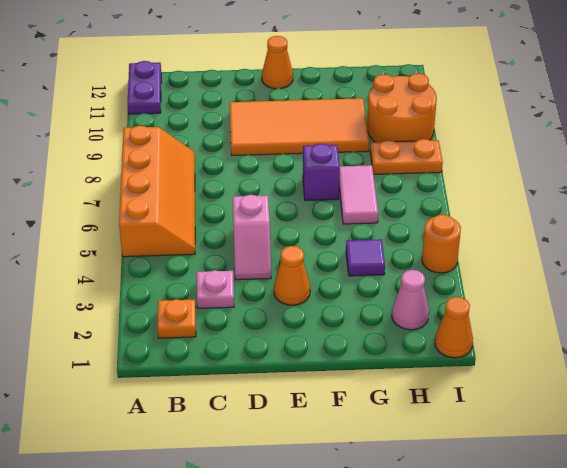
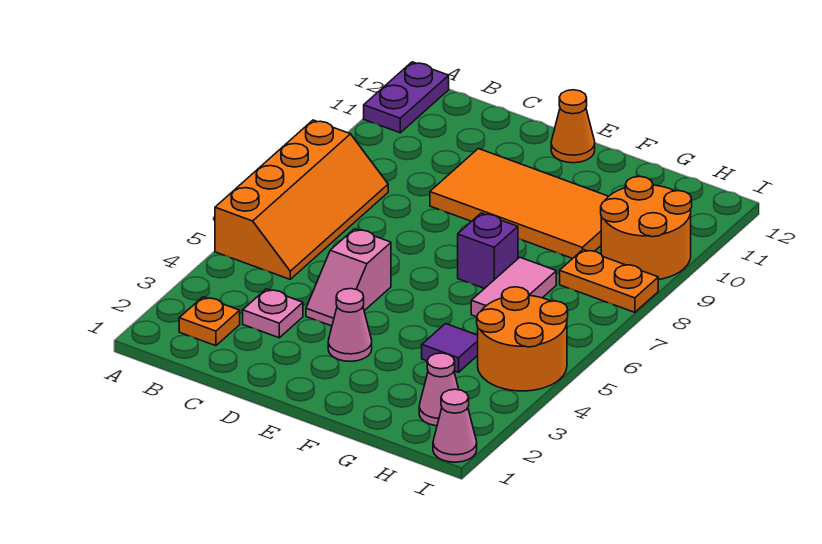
orange 1x1 cone [274,246,310,305] -> pink 1x1 cone [328,289,372,361]
orange 1x1 cone [435,297,473,358] -> pink 1x1 cone [433,389,477,462]
orange 1x1 round brick [422,215,461,273] -> orange 2x2 round brick [477,287,568,391]

